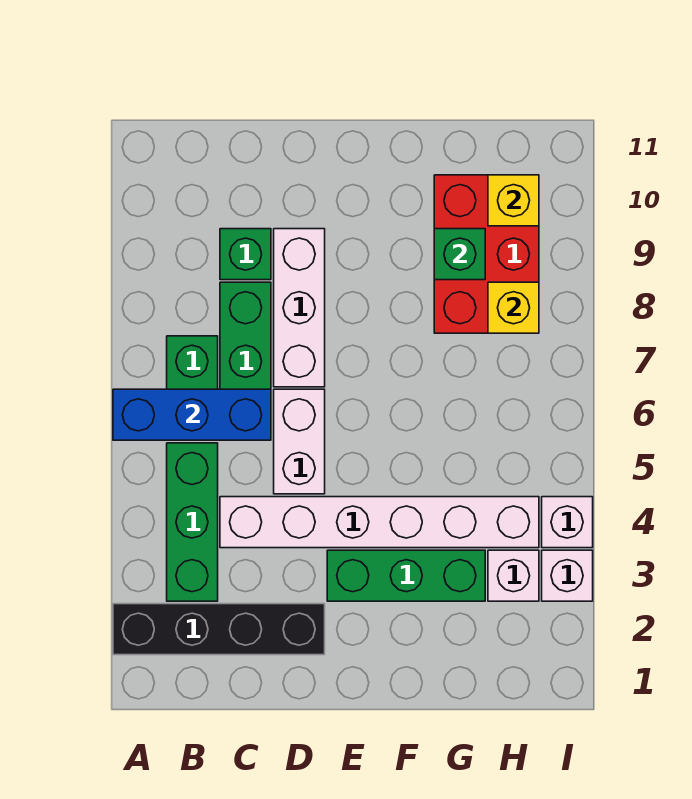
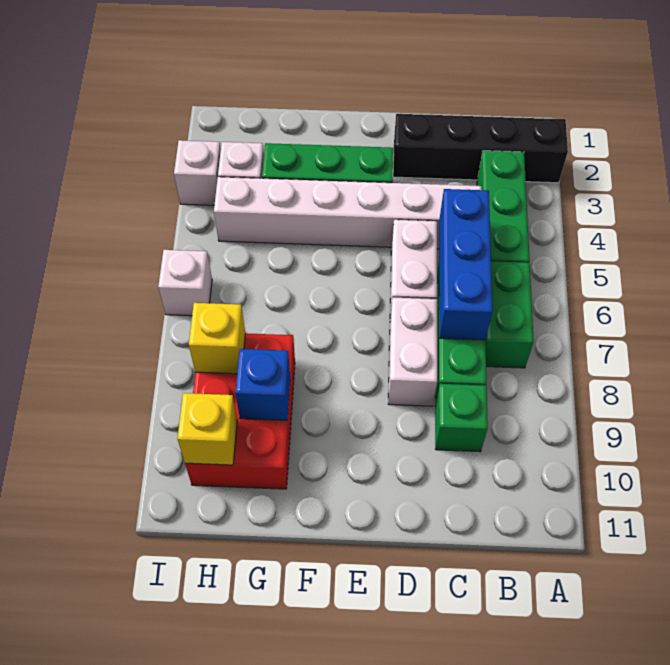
blue 1x3 brick [113,389,271,440] -> blue 1x3 brick turned to [439,189,492,340]
white 1x3 brick [274,229,325,387] -> white 1x2 brick [388,297,437,406]
green 1x1 brick [434,229,485,280] -> blue 1x1 brick [235,349,290,420]
white 1x1 brick [542,497,593,548] -> white 1x1 brick moved to [158,250,212,316]

